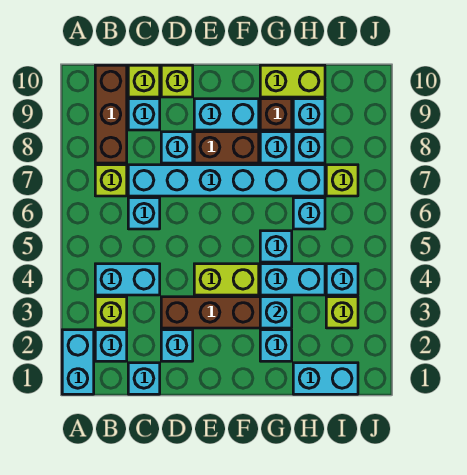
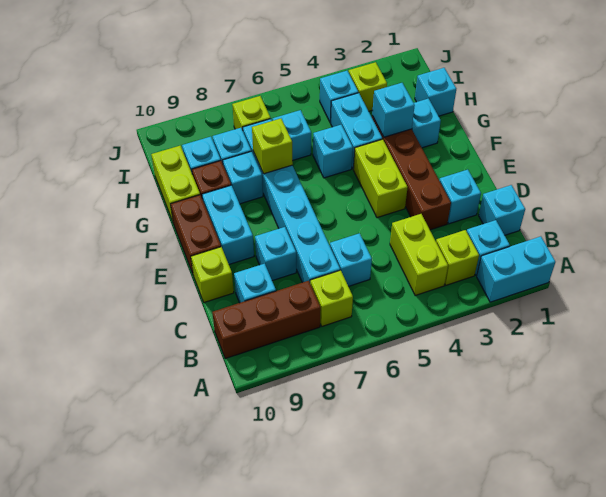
cyan 1x2 brick [95,264,160,295] -> lime 1x2 brick [390,214,448,296]
lime 1x1 brick [128,65,160,97] -> lime 1x1 brick moved to [252,119,293,174]
brown 1x2 brick [194,132,259,163] -> brown 1x2 brick moved to [171,195,221,274]
cyan 1x2 brick [293,363,358,394] -> cyan 1x1 brick [415,68,456,116]

